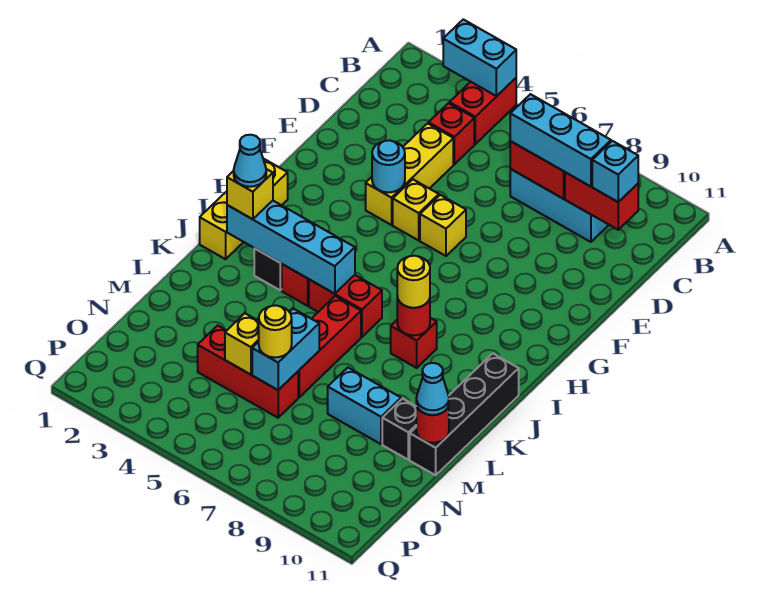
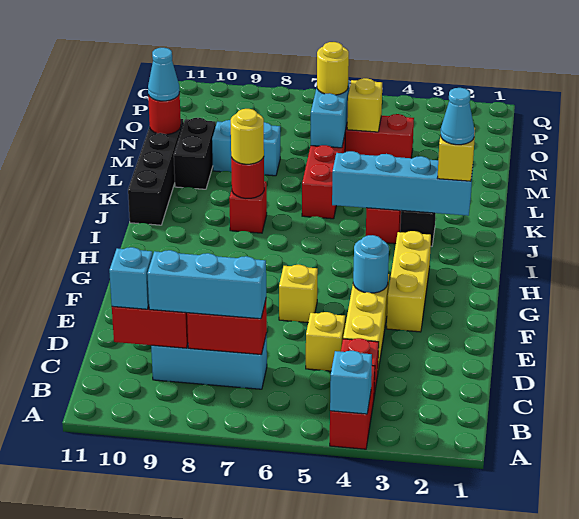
cyan 1x2 brick [443,19,516,96] -> cyan 1x1 brick [330,351,372,414]
yellow 1x1 brick [393,180,439,240] -> yellow 1x1 brick moved to [306,312,345,371]
yellow 1x3 brick [200,159,288,259] -> yellow 1x3 brick moved to [387,231,431,332]
red 1x2 brick [309,275,382,337] -> none
black 1x1 brick [382,399,416,460] -> black 1x2 brick [174,118,216,189]

